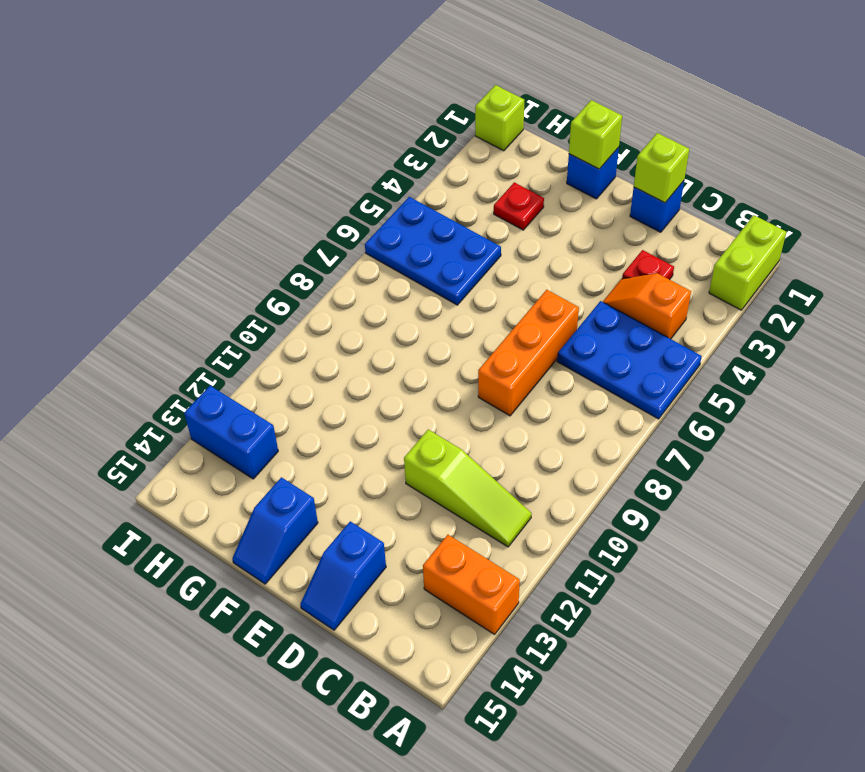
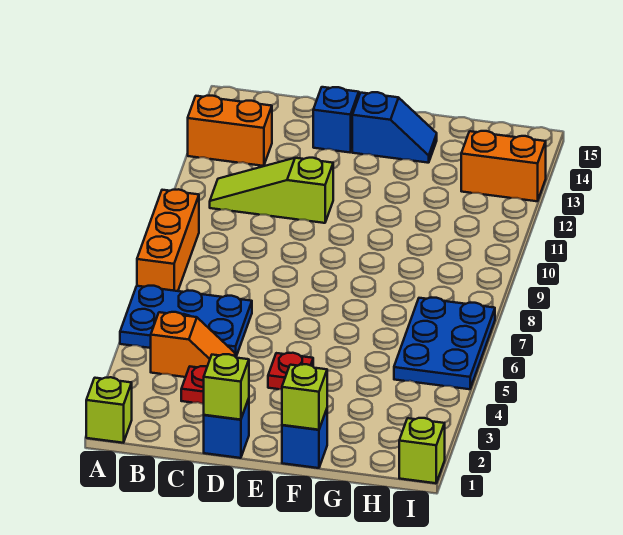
lime 1x2 brick [709,215,786,310] -> lime 1x1 brick [86,377,132,443]
orange 1x3 brick [478,290,579,416] -> orange 1x3 brick moved to [137,189,199,291]
blue 1x2 slope [232,477,318,584] -> blue 1x2 slope turned to [352,92,437,163]
red 1x1 plate [494,182,544,230] -> red 1x1 plate moved to [268,353,313,389]
blue 2x3 plate [365,197,501,305] -> blue 2x3 plate turned to [394,298,495,389]
blue 1x2 brick [184,386,278,479] -> orange 1x2 brick [461,131,546,201]

